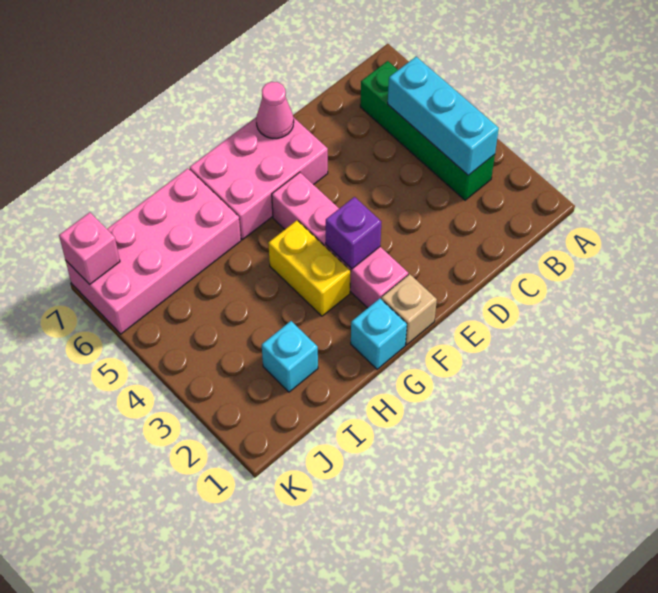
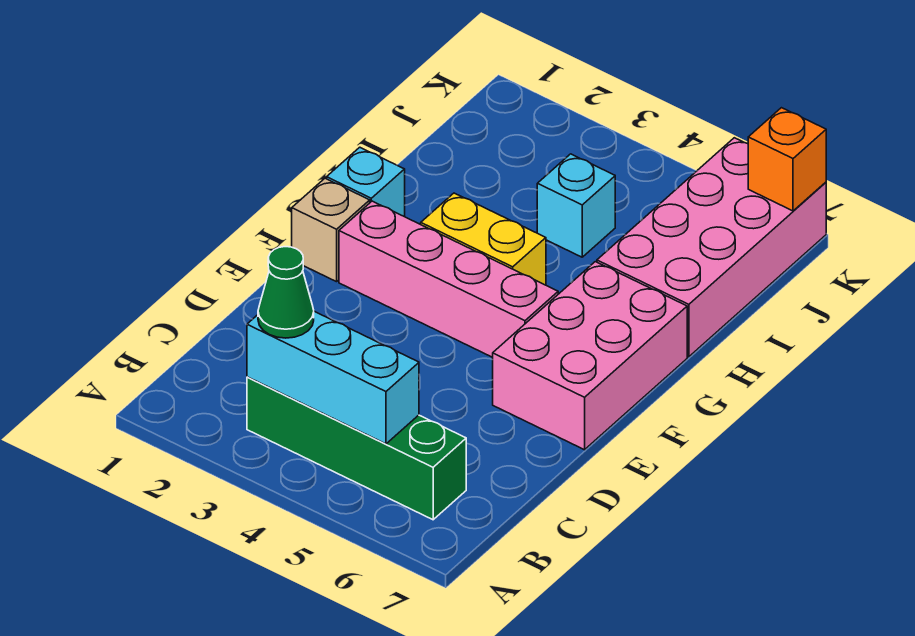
none -> green 1x1 cone [258,247,314,338]
pink 1x1 cone [256,82,294,139] -> none
purple 1x1 brick [326,197,381,269] -> none
cyan 1x1 brick [262,321,318,392] -> cyan 1x1 brick moved to [537,154,615,257]
pink 1x1 brick [59,212,120,284] -> orange 1x1 brick [748,108,826,211]

